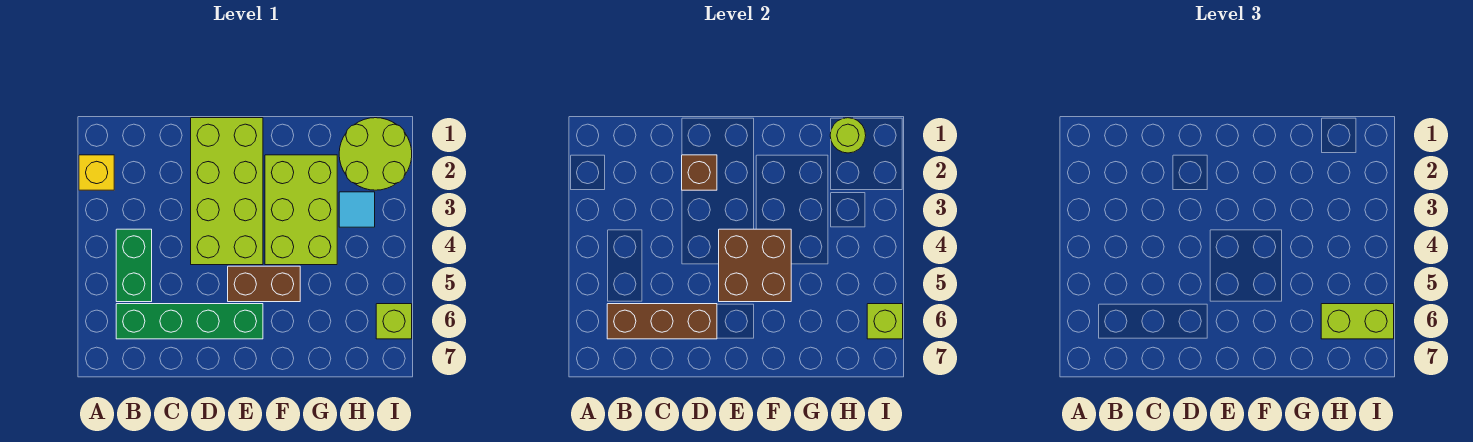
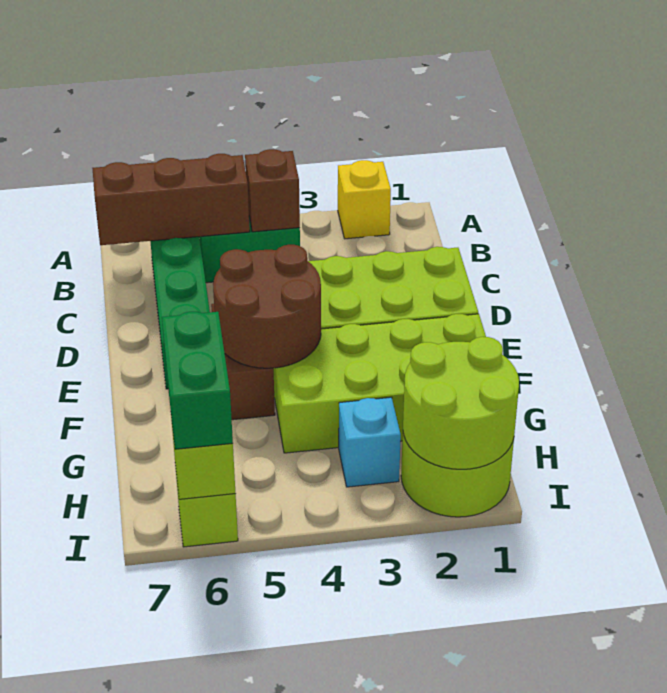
brown 1x3 brick [607,304,717,339] -> brown 1x3 brick turned to [92,154,250,245]
brown 1x1 brick [682,155,717,190] -> brown 1x1 brick moved to [245,149,300,232]
brown 2x2 brick [719,229,791,302] -> brown 2x2 round brick [213,245,321,368]
lime 2x3 brick [265,155,337,265] -> lime 2x4 brick [273,314,486,453]
lime 1x1 round brick [830,118,866,153] -> lime 2x2 round brick [403,337,519,469]
cyan 1x1 tile [339,192,375,227] -> cyan 1x1 brick [339,397,401,487]
lime 1x2 brick [1321,304,1394,339] -> green 1x2 brick [162,312,233,449]

